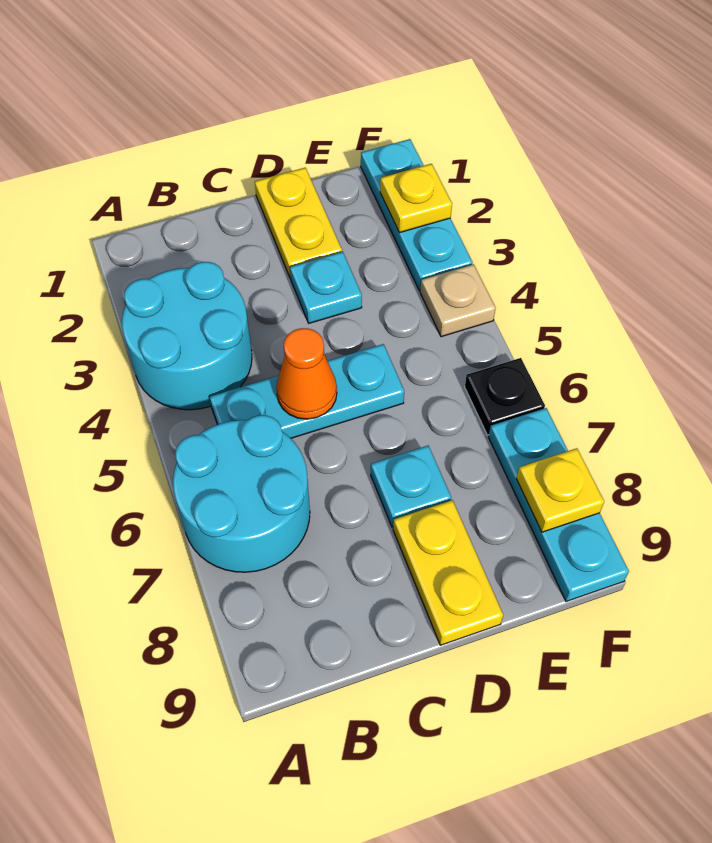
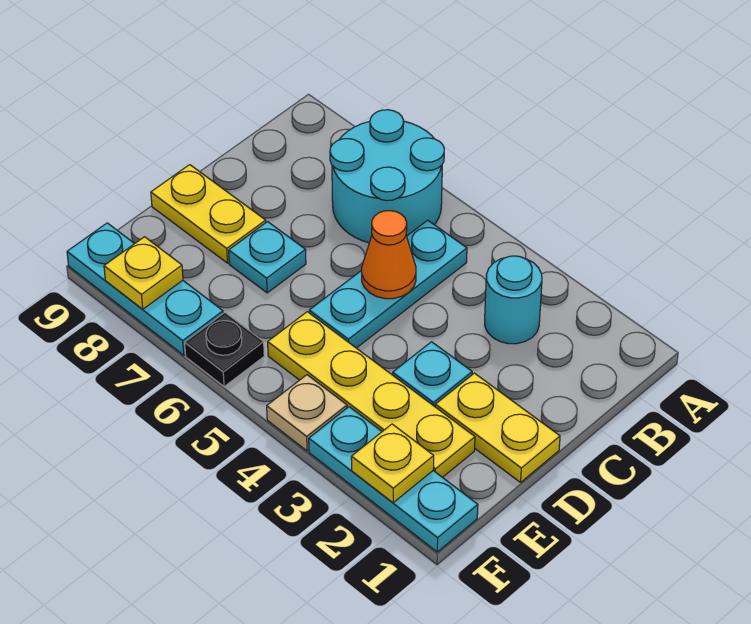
cyan 2x2 round brick [122,262,252,410] -> cyan 1x1 round brick [485,256,542,344]
none -> yellow 1x4 plate [268,312,475,477]

